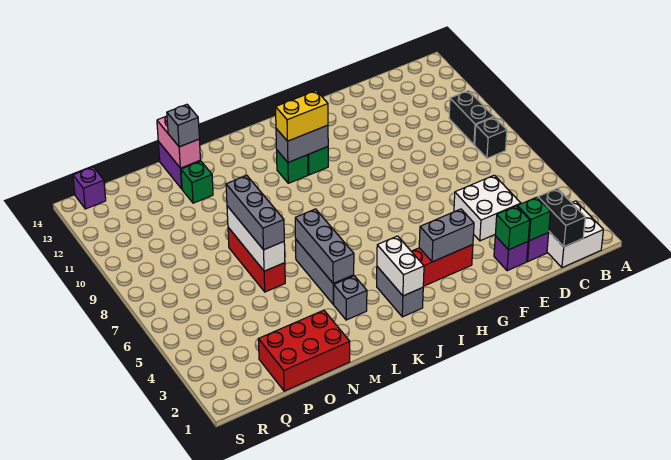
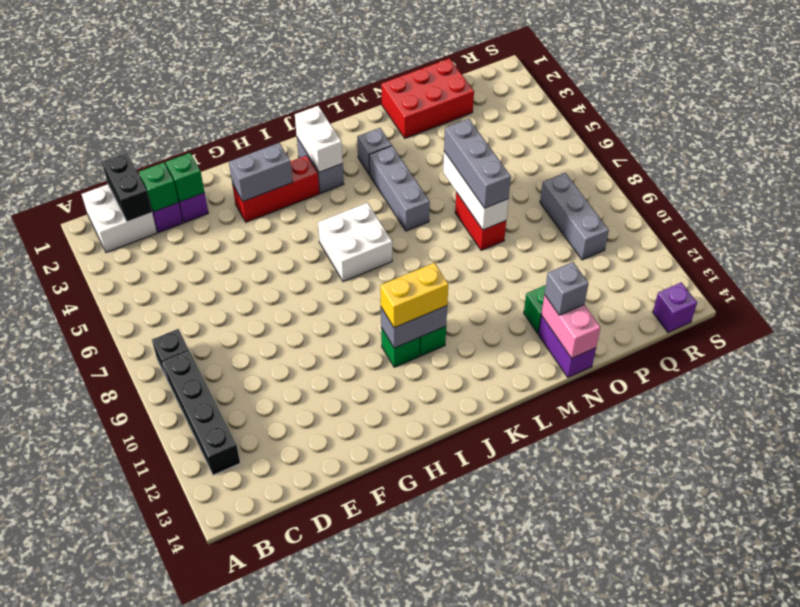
black 1x2 brick [449,91,494,145] -> black 1x4 brick [163,351,240,475]
white 2x2 brick [454,175,521,241] -> white 2x2 brick moved to [318,203,392,282]
grey 1x3 brick [295,209,354,283] -> grey 1x3 brick moved to [540,173,609,260]
red 1x3 brick [228,227,285,292] -> red 1x2 brick [455,192,506,250]

